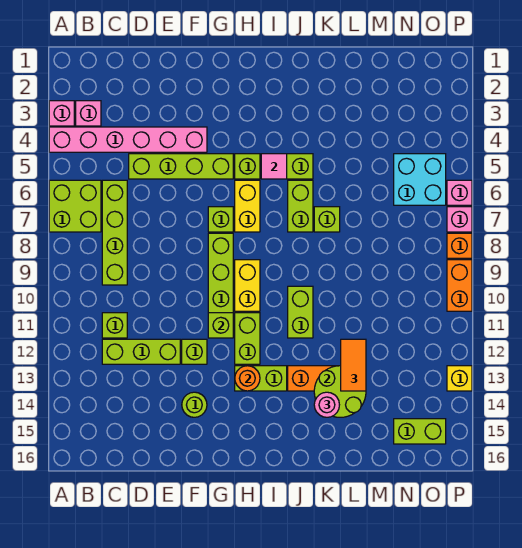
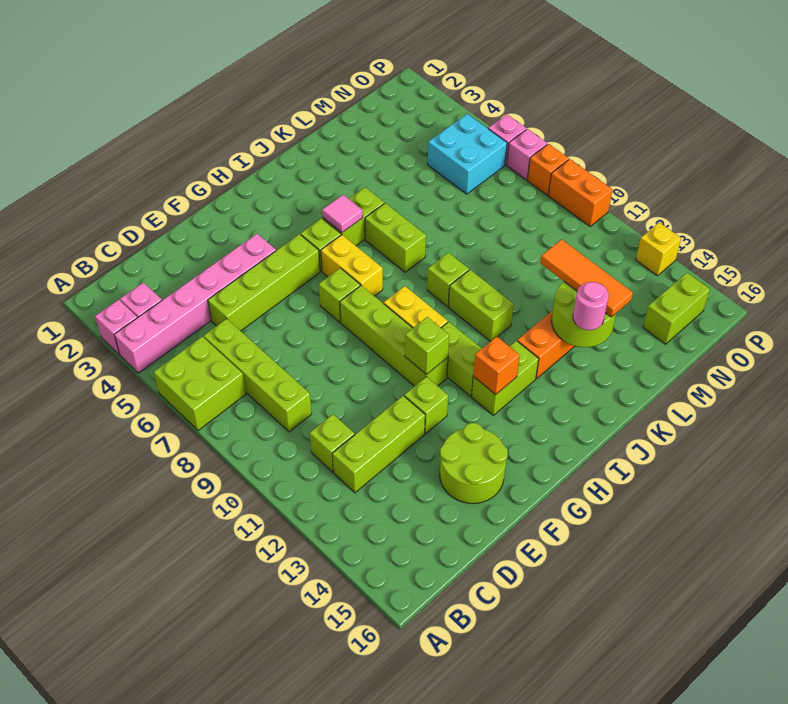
lime 1x1 round brick [182,392,207,417] -> lime 2x2 round brick [440,423,508,504]
orange 1x1 round brick [235,366,260,391] -> orange 1x1 brick [473,337,520,395]
lime 1x1 brick [314,207,340,232] -> lime 1x1 brick moved to [427,253,469,306]
orange 1x2 tile [341,339,366,391] -> orange 1x3 tile [540,239,633,317]

